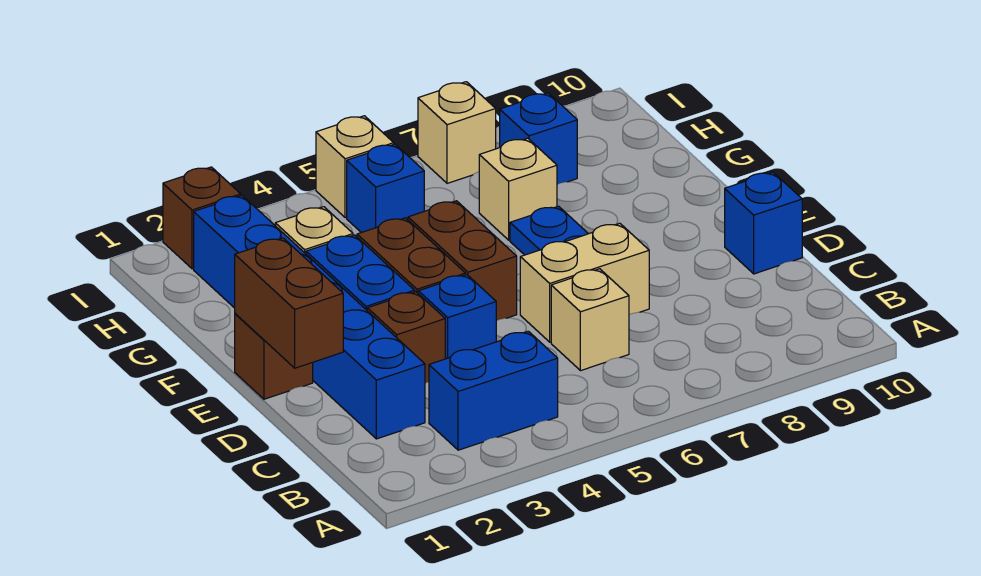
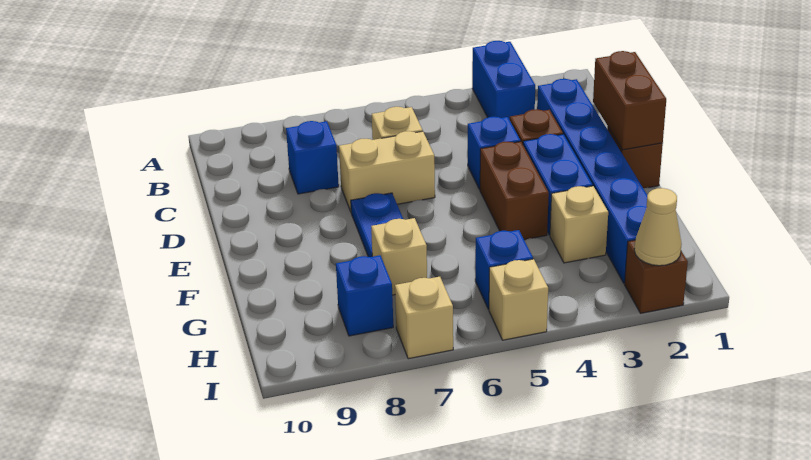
blue 1x2 brick [429,331,558,450] -> blue 1x2 brick turned to [472,41,535,120]
blue 1x1 brick [725,172,802,274] -> blue 1x1 brick moved to [286,121,339,194]
brown 1x2 brick [408,201,517,321] -> none
none -> tan 1x1 cone [634,188,681,266]

